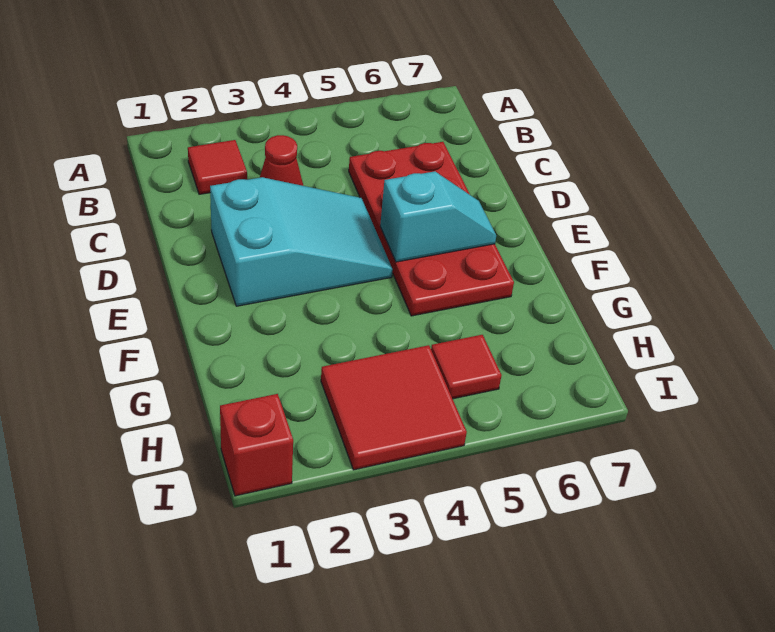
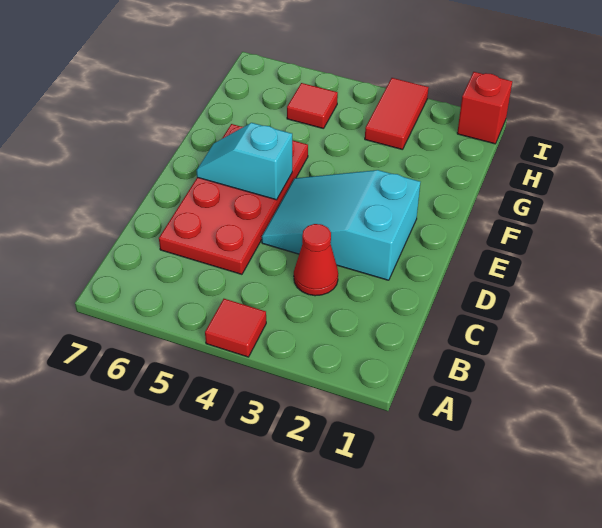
red 1x1 tile [188,140,247,194] -> red 1x1 tile moved to [205,299,266,357]
red 2x2 tile [321,345,467,470] -> red 1x2 tile [365,78,429,150]

